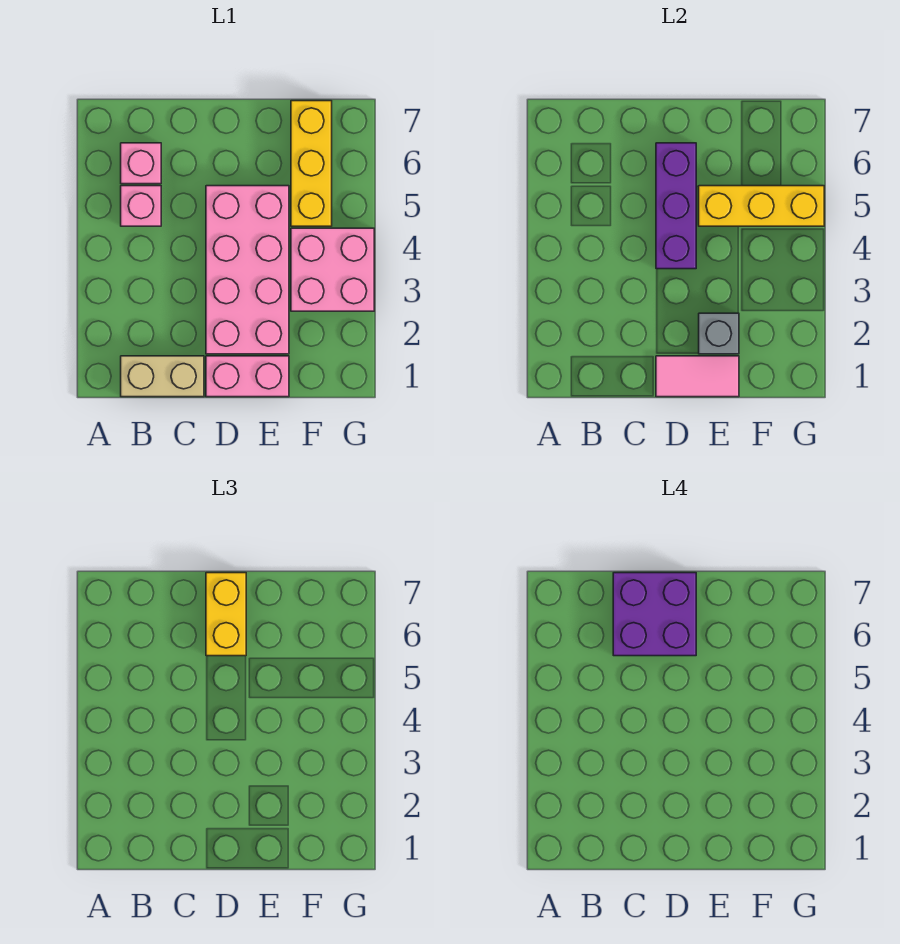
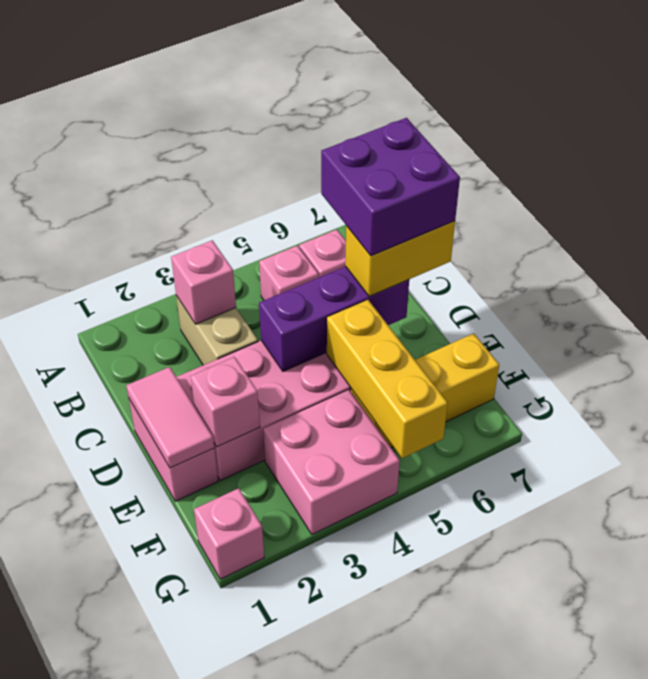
tan 1x2 brick [121,356,204,397] -> tan 1x2 brick moved to [176,296,258,365]
none -> pink 1x1 brick [171,240,236,324]
grey 1x1 brick [699,313,739,354] -> pink 1x1 brick [191,357,260,447]
none -> pink 1x1 brick [194,488,264,579]

